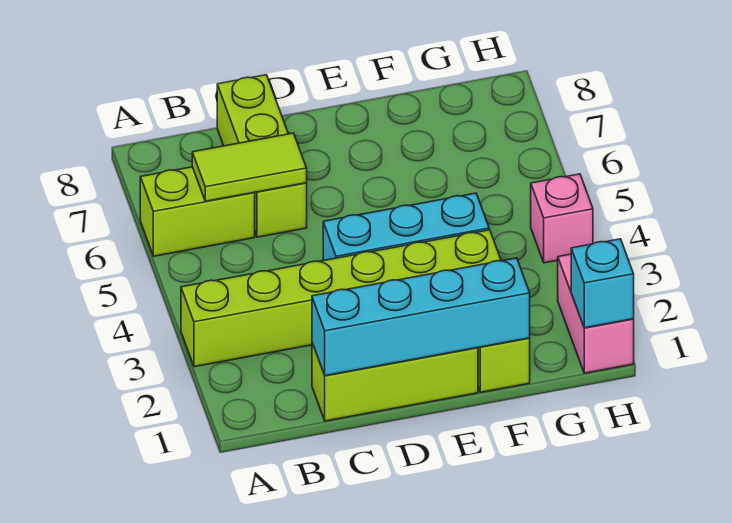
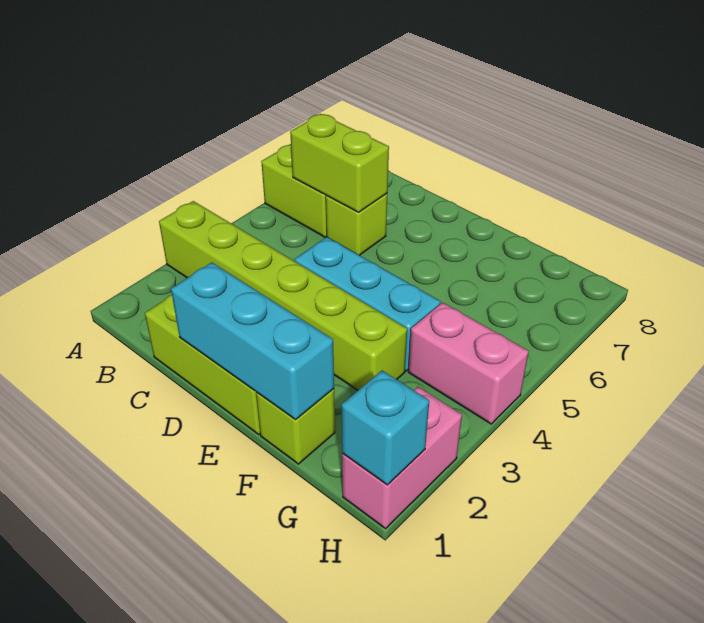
lime 1x2 tile [192,133,307,201] -> lime 1x2 brick [290,114,389,212]
cyan 1x4 brick [312,258,530,376] -> cyan 1x3 brick [171,262,334,420]
lime 1x3 brick [217,75,307,237] -> lime 1x1 brick [326,193,387,255]
pink 1x1 brick [531,174,593,263] -> pink 1x2 brick [408,302,529,424]

